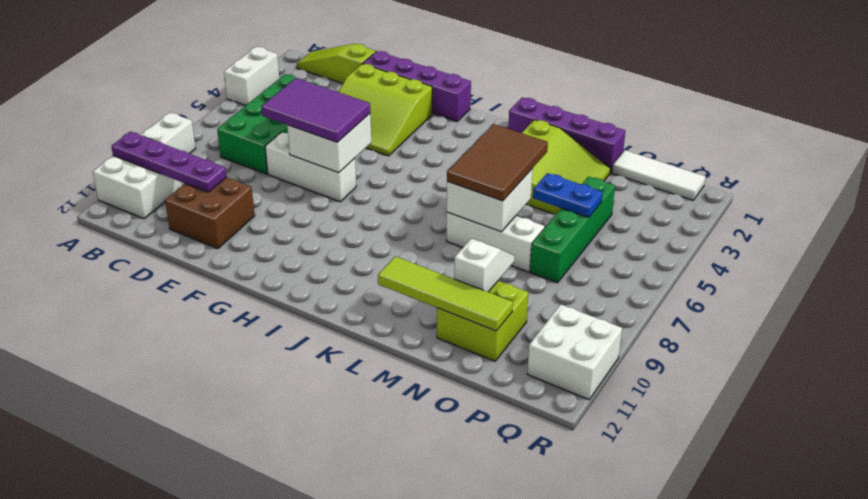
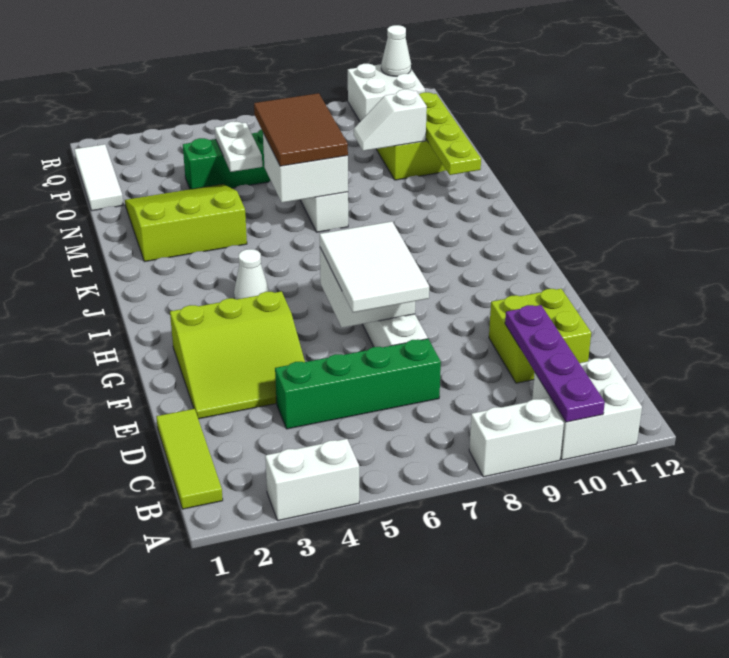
lime 1x3 slope [297,44,376,84] -> lime 1x3 tile [156,409,223,509]
green 2x4 brick [217,74,319,174] -> green 1x4 brick [275,339,441,429]
brown 2x2 brick [165,177,255,249] -> lime 2x2 brick [489,289,591,383]
purple 1x4 brick [363,51,471,122] -> none
lime 3x3 slope [338,64,432,156] -> lime 3x3 slope turned to [170,291,305,419]
purple 2x3 tile [261,78,370,142] -> white 2x3 tile [320,221,429,312]
none -> white 1x1 cone [234,249,269,299]
purple 1x4 brick [508,97,625,173] -> none
brown 2x3 tile [447,124,548,201] -> brown 2x3 tile turned to [254,93,348,166]
lime 1x4 tile [378,256,513,331] -> lime 1x4 plate [419,92,481,175]
blue 1x2 plate [533,173,603,218] -> white 1x2 plate [215,122,262,172]
none -> white 1x1 cone [381,25,411,76]

